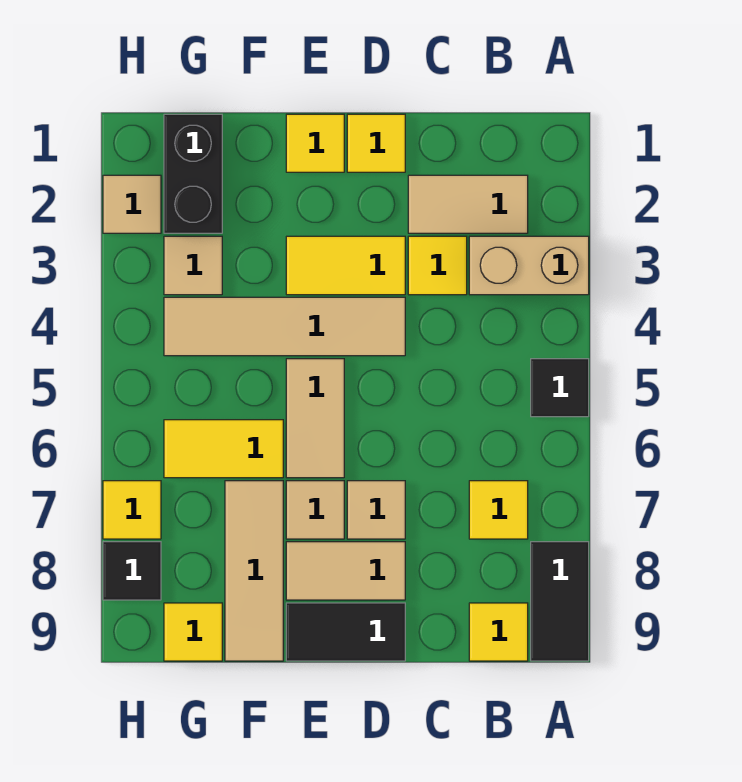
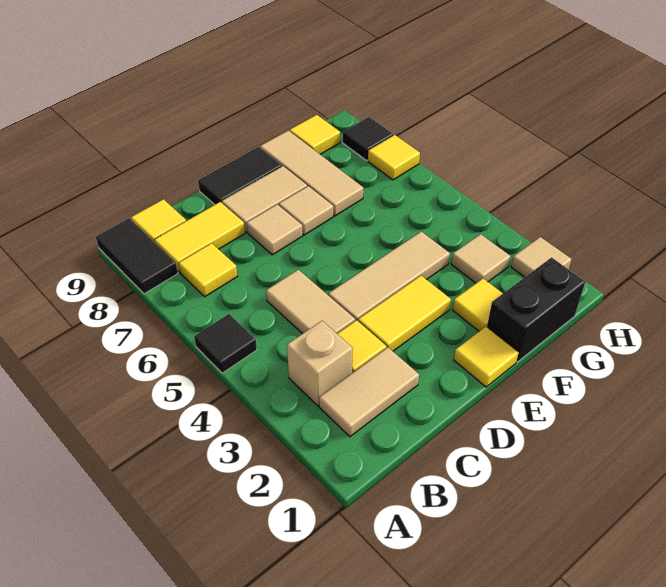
tan 1x2 brick [469,236,589,295] -> tan 1x1 brick [287,321,353,406]
yellow 1x1 tile [347,114,405,172] -> yellow 1x1 tile moved to [453,279,503,331]
tan 1x4 tile [164,297,405,356] -> tan 1x3 tile [328,232,450,321]
tan 1x2 tile [286,359,344,478] -> tan 1x2 tile moved to [266,270,355,334]
yellow 1x2 tile [164,420,283,478] -> yellow 1x2 tile moved to [154,202,245,273]
black 1x2 brick [164,114,222,233] -> black 1x2 brick turned to [487,258,585,362]

